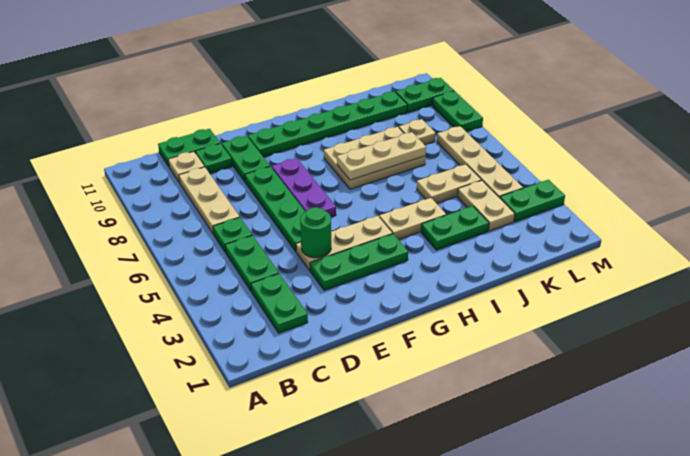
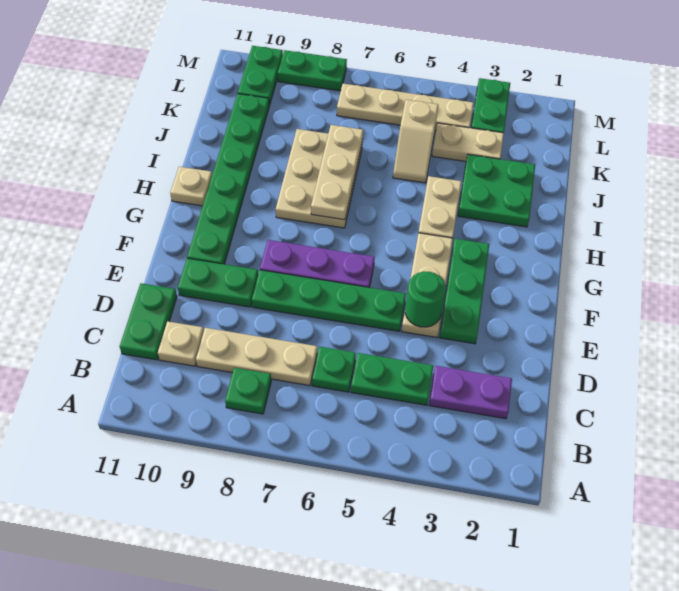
green 1x2 plate [251,274,308,333] -> purple 1x2 plate [429,366,512,419]
green 1x1 plate [195,143,232,174] -> green 1x1 plate moved to [225,368,271,414]
green 1x2 plate [421,206,489,250] -> green 2x2 plate [458,154,535,227]
tan 1x2 plate [417,164,481,203] -> tan 1x2 slope [393,100,438,183]
tan 1x1 plate [399,119,436,145] -> tan 1x1 plate moved to [170,167,212,206]

